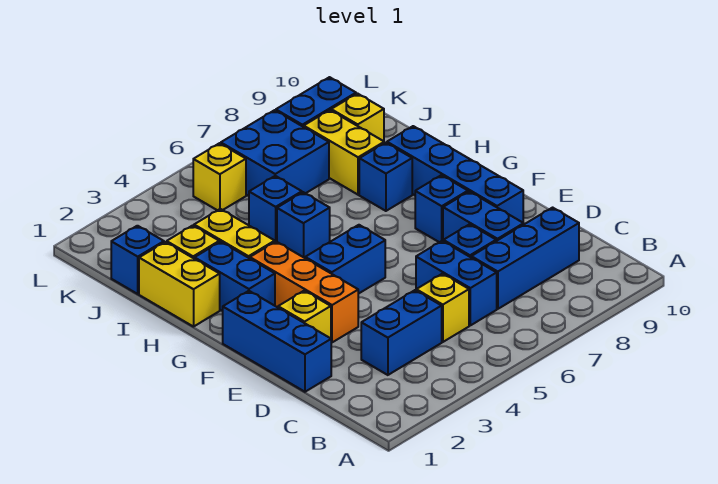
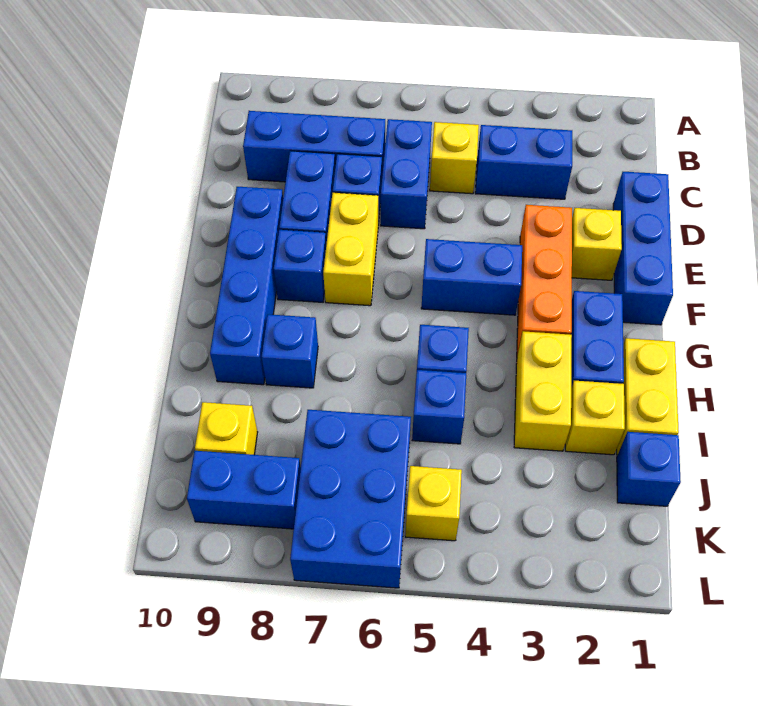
yellow 1x2 brick [304,110,384,195] -> yellow 1x2 brick moved to [323,193,378,306]
blue 2x2 brick [221,110,329,196] -> blue 2x3 brick [290,410,411,588]

